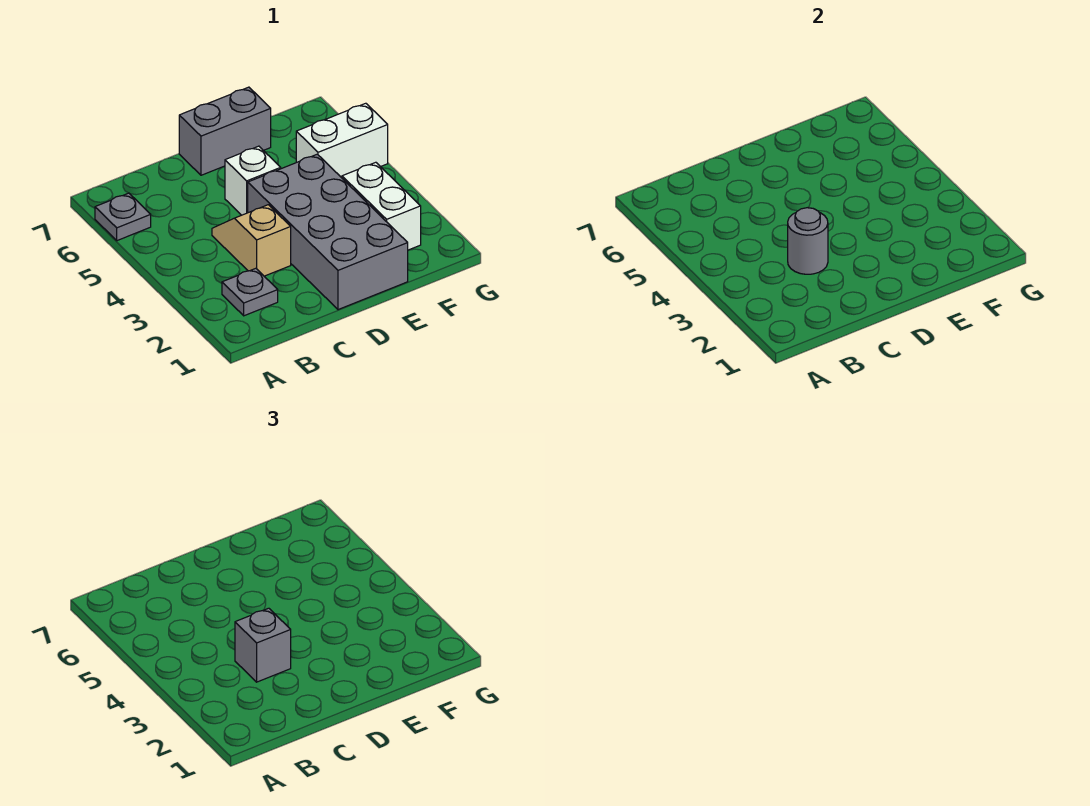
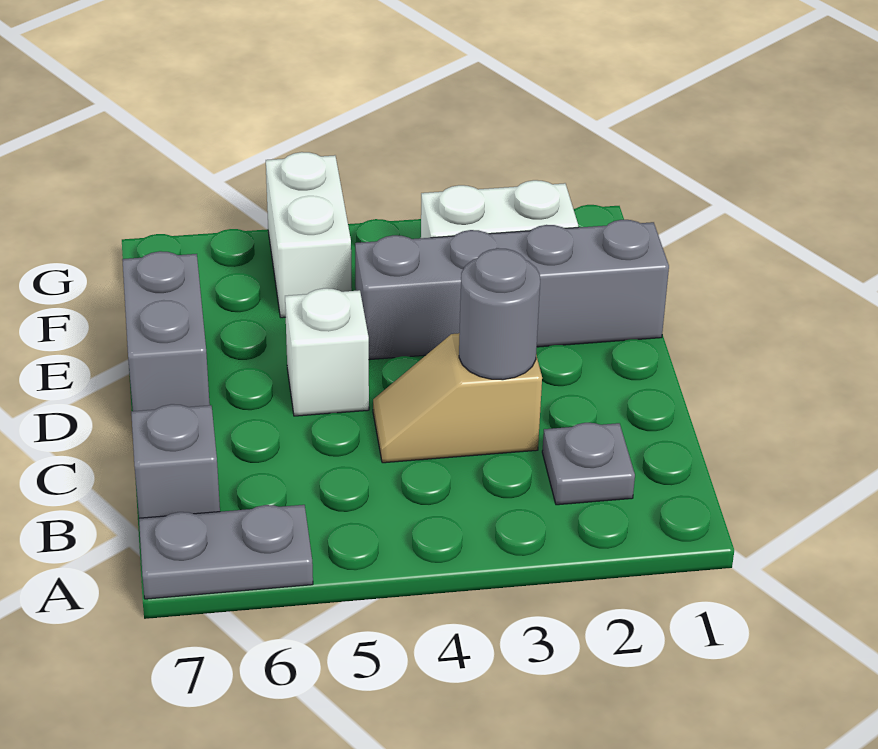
grey 1x1 plate [95,193,151,241] -> grey 1x2 plate [139,505,313,599]
grey 1x1 brick [235,608,291,682] -> grey 1x1 brick moved to [131,404,220,518]
grey 2x4 brick [248,154,408,310] -> grey 1x4 brick [355,220,669,360]

